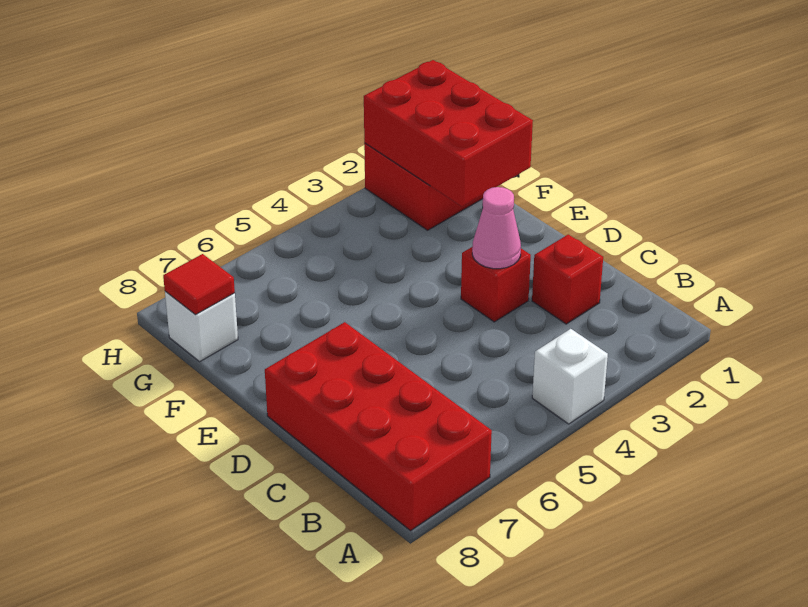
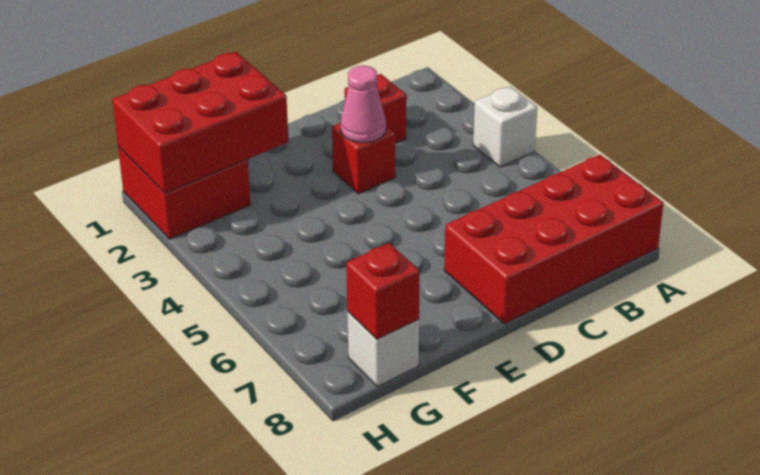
red 1x1 tile [163,254,235,315] -> red 1x1 brick [346,243,419,339]

